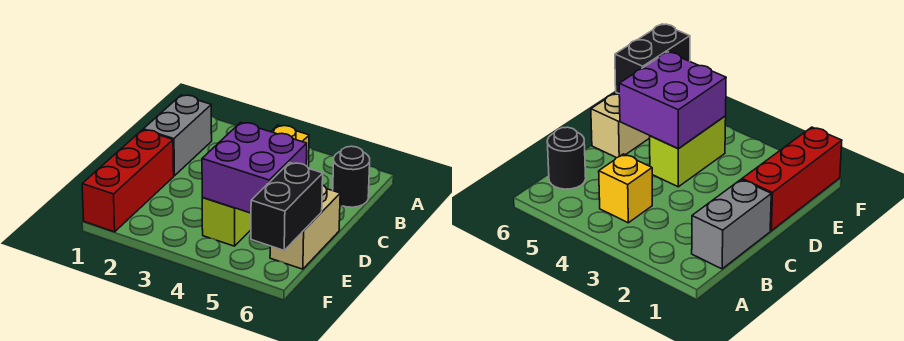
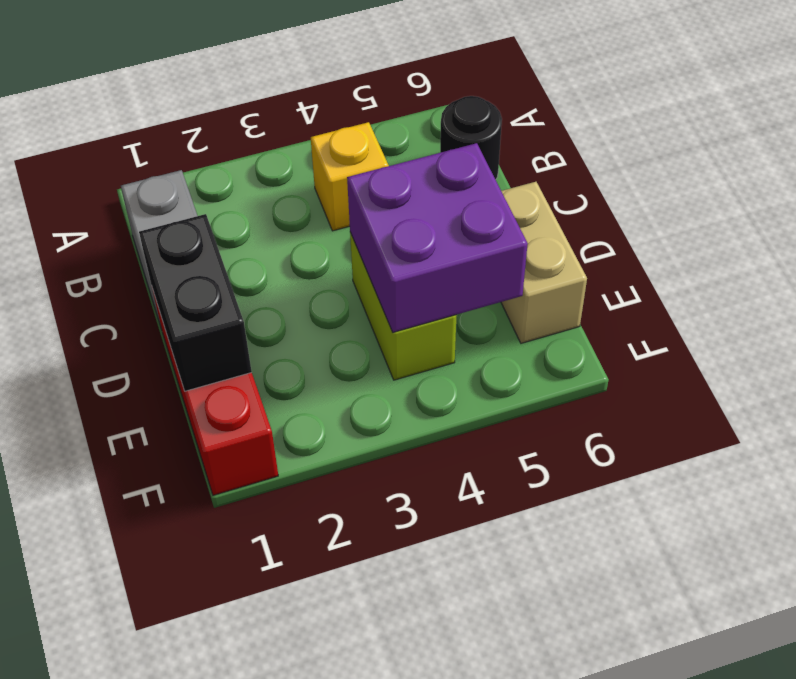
black 1x2 brick [251,163,323,250] -> black 1x2 brick moved to [139,214,252,391]

